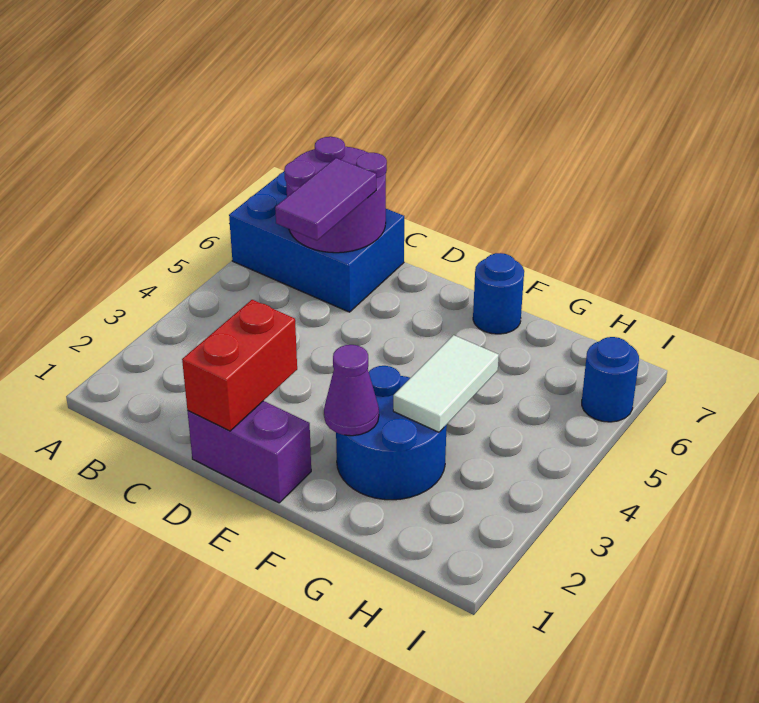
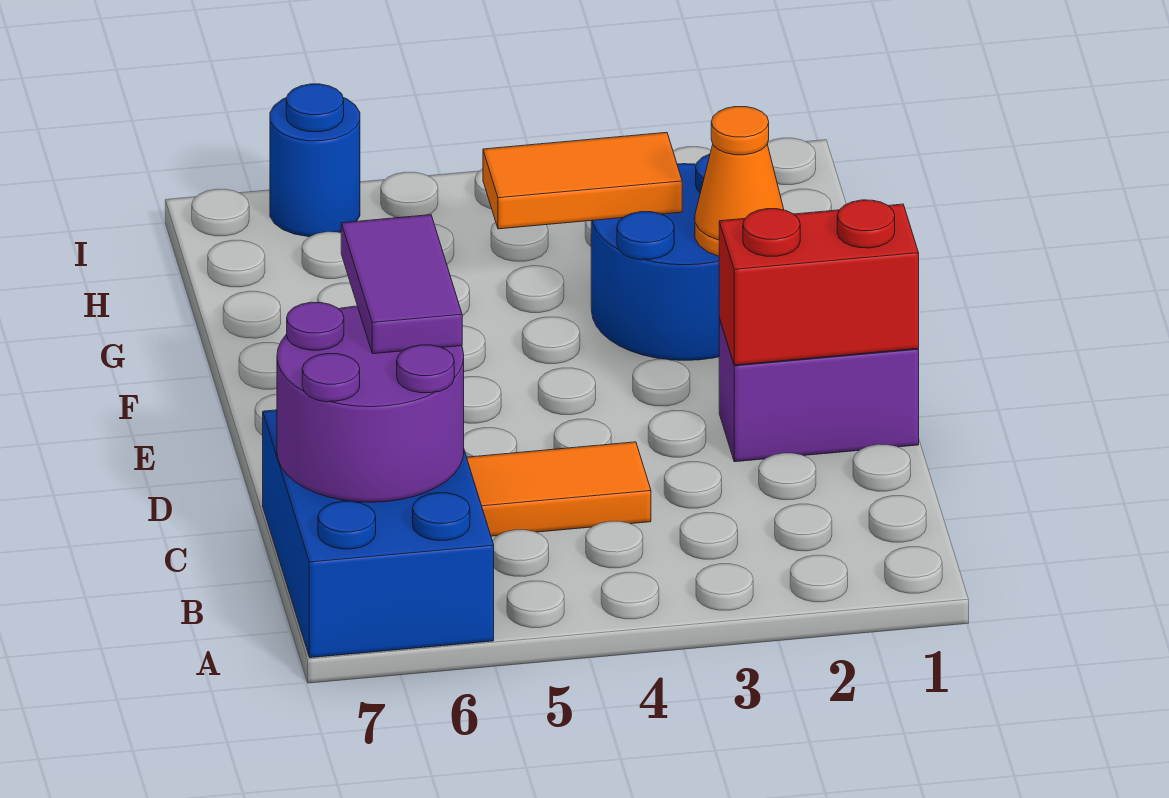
none -> orange 1x2 tile [467,442,651,536]
purple 1x2 tile [275,158,376,240] -> purple 1x2 tile turned to [341,215,462,354]
purple 1x2 brick [188,401,311,503] -> purple 1x2 brick turned to [719,318,919,462]
purple 1x1 cone [324,345,379,436] -> orange 1x1 cone [695,107,784,256]
blue 1x1 round brick [473,253,524,334] -> none
white 1x2 tile [393,335,499,432] -> orange 1x2 tile [483,132,682,229]

